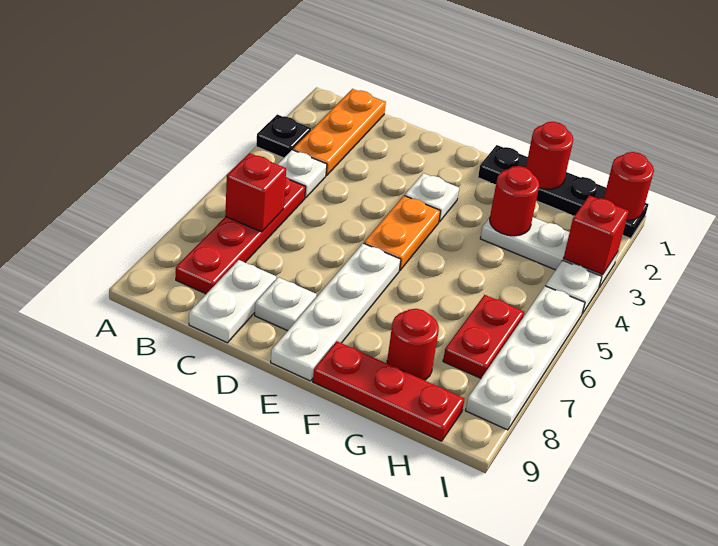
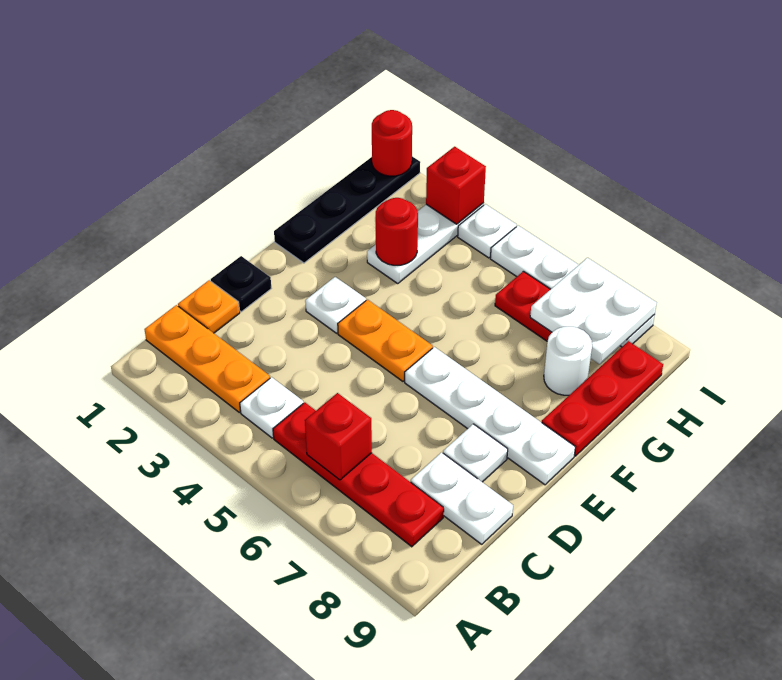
black 1x1 plate [256,114,311,158] -> black 1x1 plate moved to [211,256,271,312]
none -> orange 1x1 plate [178,280,240,333]
red 1x1 round brick [526,122,573,189] -> none
red 1x1 round brick [387,309,439,380] -> white 1x1 round brick [544,326,592,395]
none -> white 2x2 plate [530,258,657,364]

